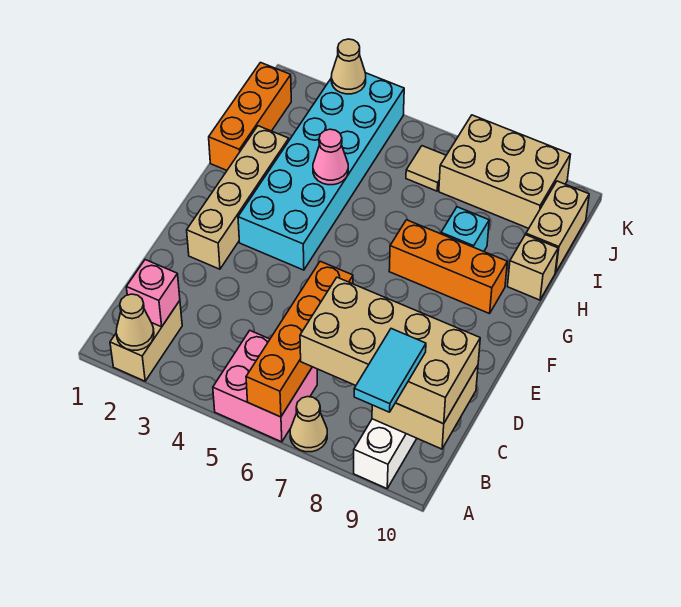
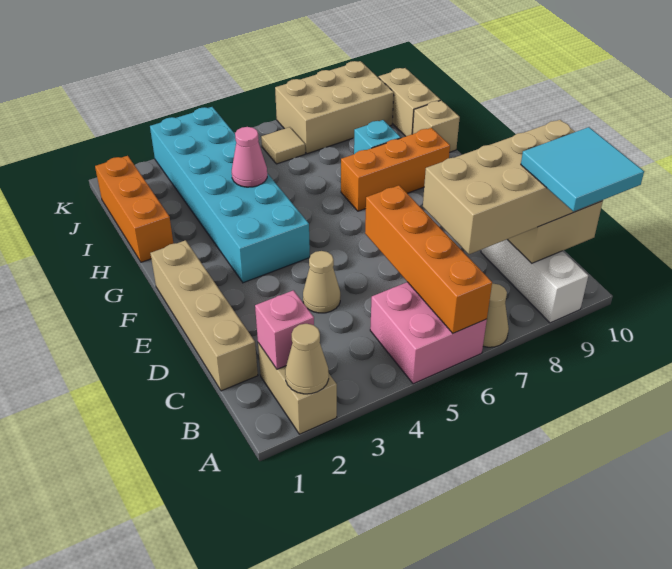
cyan 1x2 tile [354,329,426,412] -> cyan 2x2 tile [521,127,644,212]
tan 1x4 brick [187,126,289,269] -> tan 1x4 brick moved to [150,240,258,391]
tan 1x1 cone [331,39,366,94] -> tan 1x1 cone moved to [303,251,340,313]

